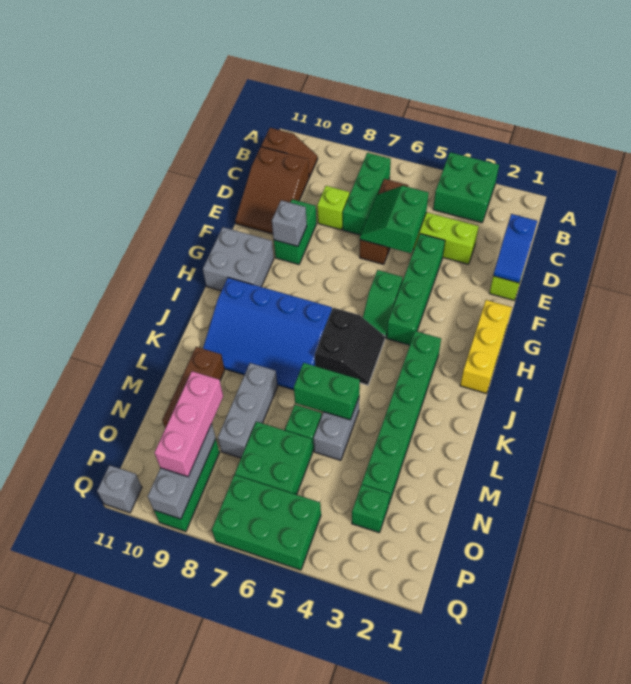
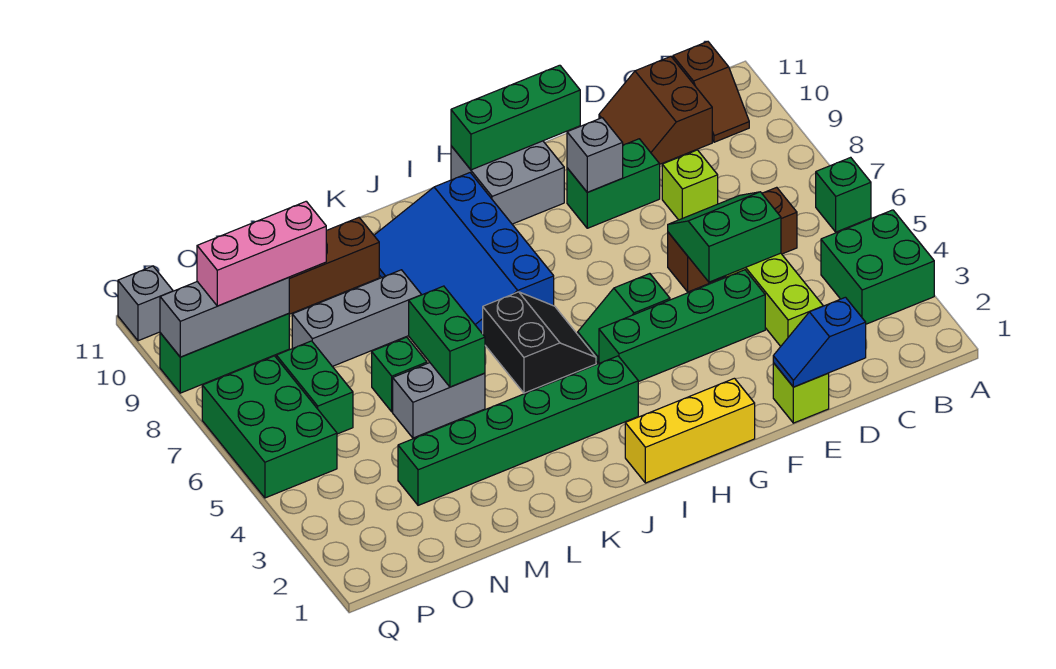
green 1x3 brick [343,153,391,235] -> green 1x3 brick moved to [451,65,580,170]
brown 2x3 slope [235,147,309,234] -> brown 2x2 slope [599,57,712,164]
black 2x2 slope [315,308,385,385] -> black 2x2 slope turned to [483,292,596,393]
green 2x2 brick [235,422,312,495] -> green 1x2 brick [276,341,353,434]
green 1x1 brick [352,485,390,532] -> green 1x1 brick moved to [816,157,871,232]

